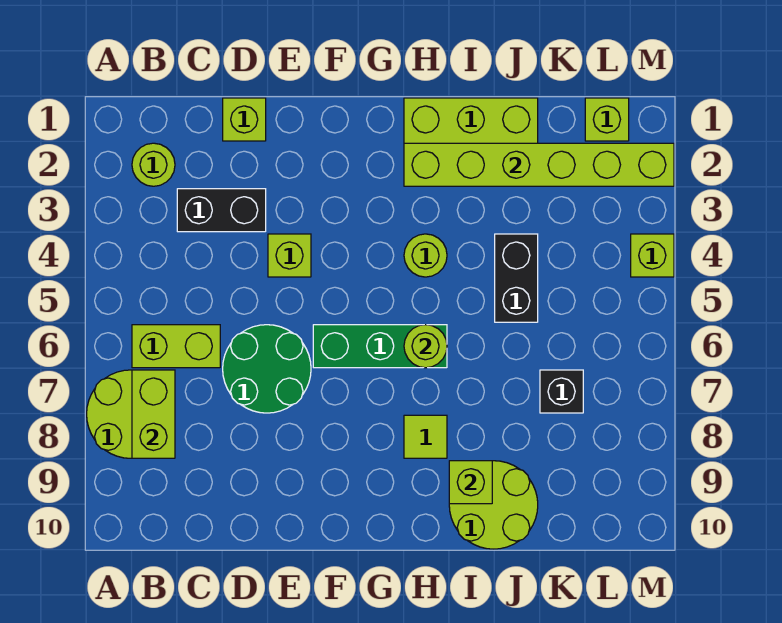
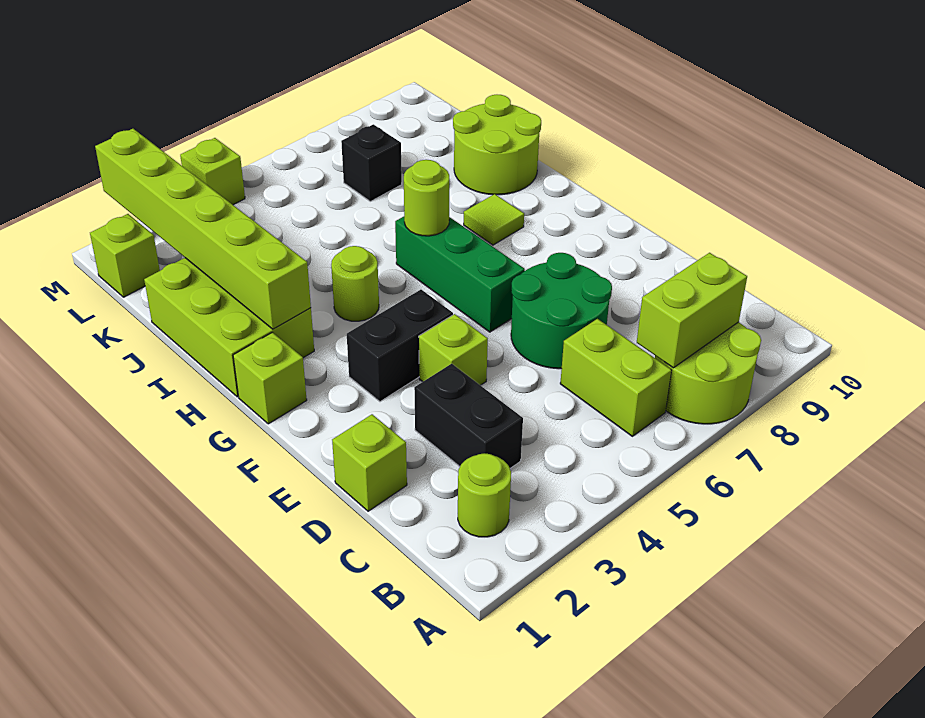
lime 1x1 brick [449,461,492,504] -> lime 1x1 brick moved to [233,332,307,424]
black 1x2 brick [495,234,538,322] -> black 1x2 brick moved to [347,290,453,402]

